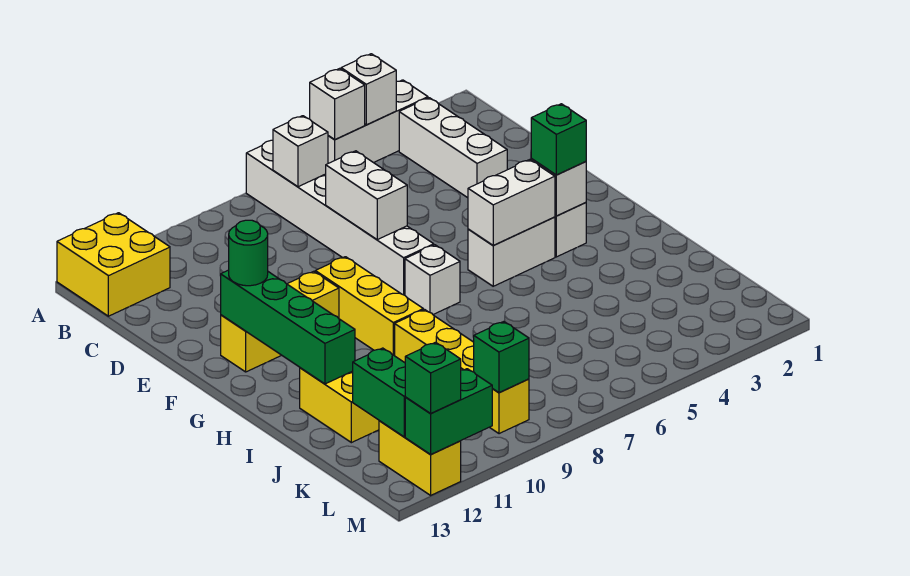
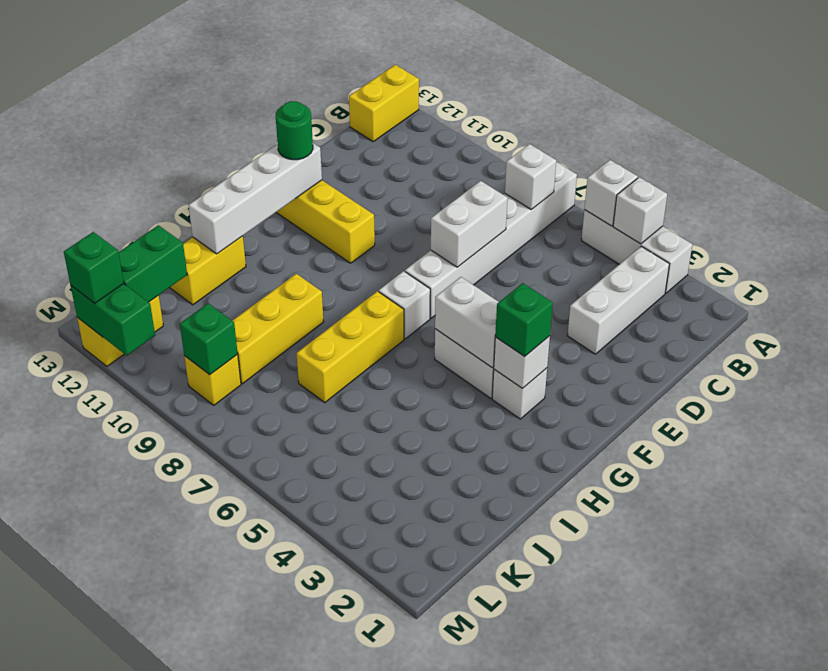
yellow 2x2 brick [57,213,170,316] -> yellow 1x2 brick [349,65,419,141]
yellow 1x3 brick [315,257,423,356] -> yellow 1x3 brick moved to [296,291,404,403]
green 1x4 brick [221,270,355,384] -> white 1x4 brick [189,143,322,254]

